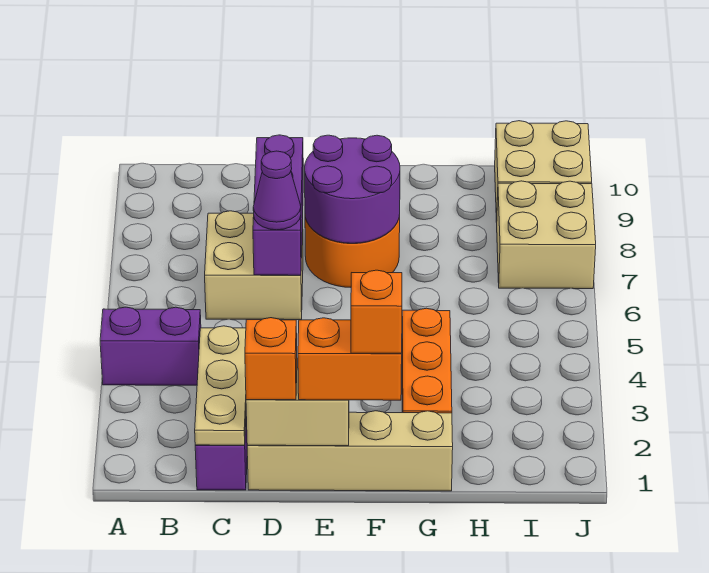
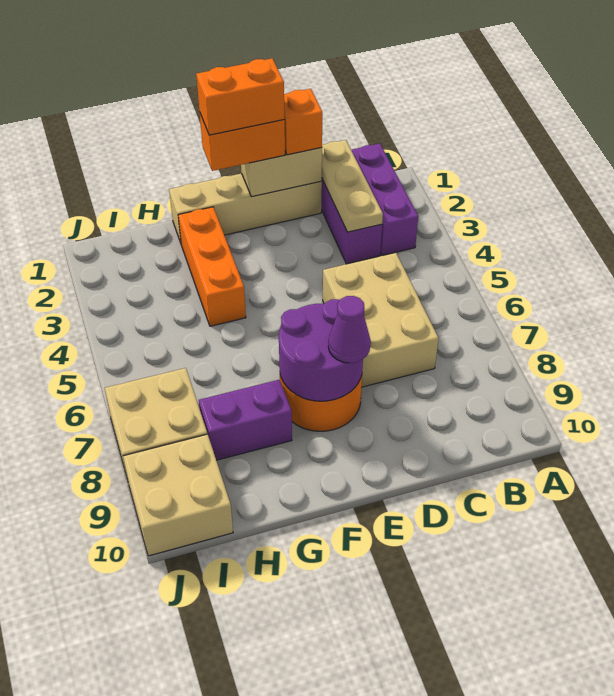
purple 1x2 brick [100,307,201,385] -> purple 1x2 brick moved to [199,380,292,460]
tan 2x2 brick [205,211,303,320] -> tan 2x3 brick [323,253,439,387]
purple 1x3 brick [253,135,303,275] -> purple 1x3 brick moved to [351,144,418,256]
purple 1x1 cone [253,151,301,230] -> purple 1x1 cone moved to [328,296,371,363]
orange 1x1 brick [351,270,402,353] -> orange 1x2 brick [196,58,285,135]

